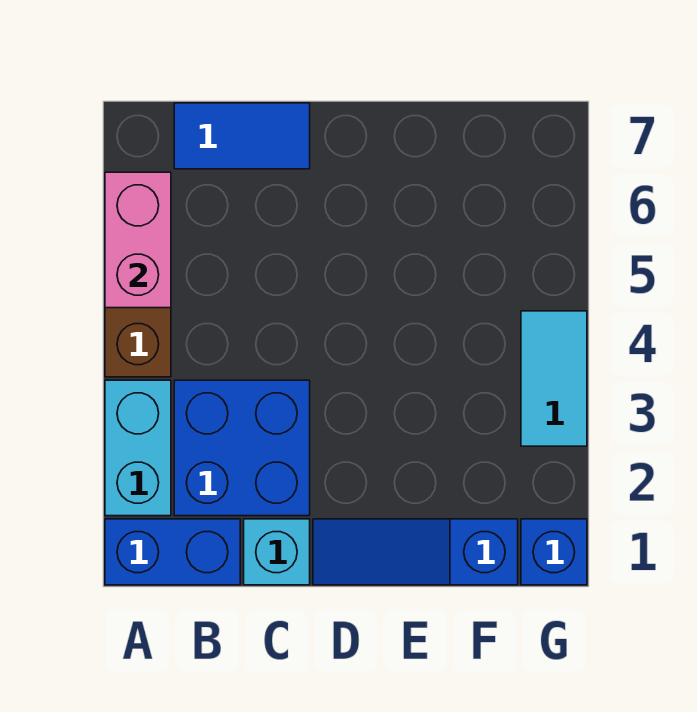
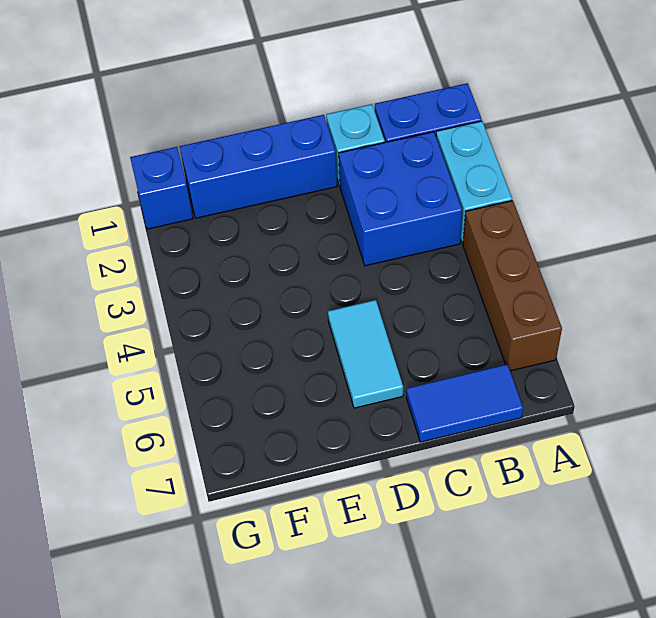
pink 1x2 brick [105,172,171,308] -> none
blue 1x3 slope [313,519,518,585] -> blue 1x3 brick [180,115,337,218]
cyan 1x2 tile [521,311,587,446] -> cyan 1x2 tile moved to [328,300,403,408]

